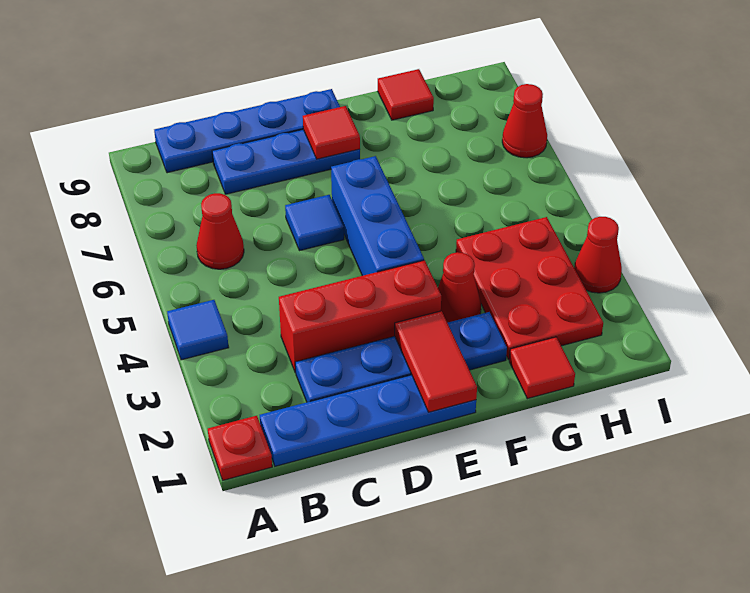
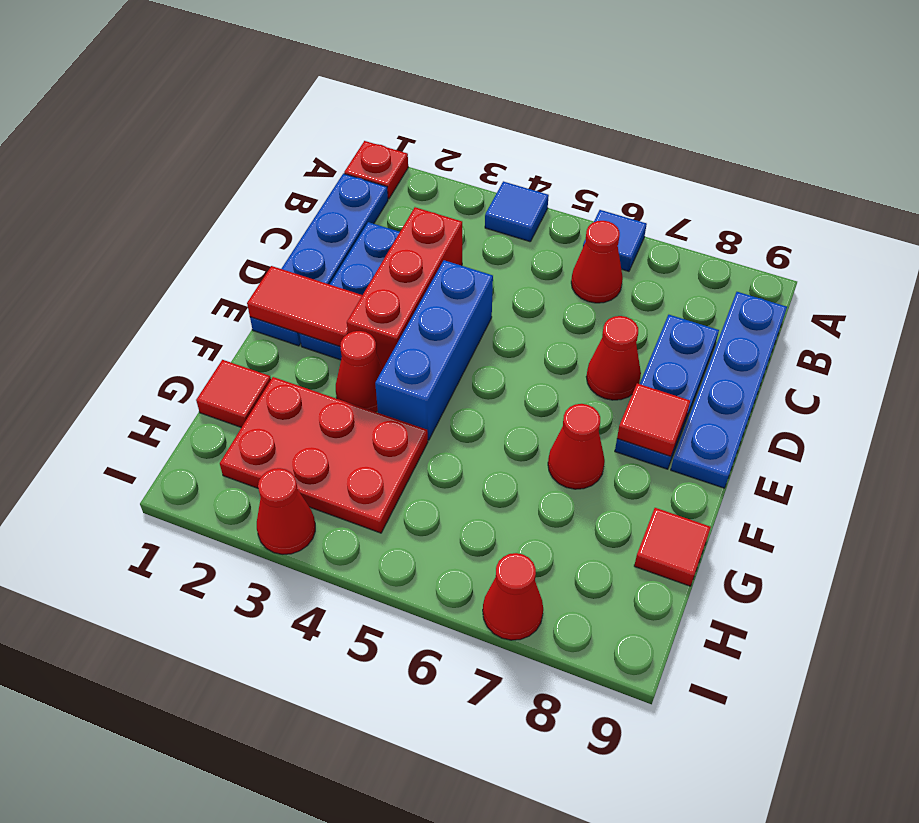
blue 1x4 plate [295,312,507,402] -> blue 1x3 plate [300,222,400,360]
blue 1x1 tile [285,195,344,251] -> blue 1x1 tile moved to [583,210,647,271]
none -> red 1x1 cone [586,316,641,400]
blue 1x3 brick [331,156,424,276] -> blue 1x3 brick turned to [375,260,493,440]
none -> red 1x1 cone [548,404,605,489]

